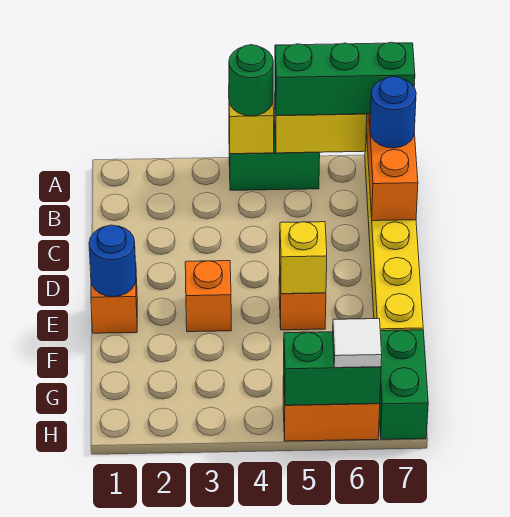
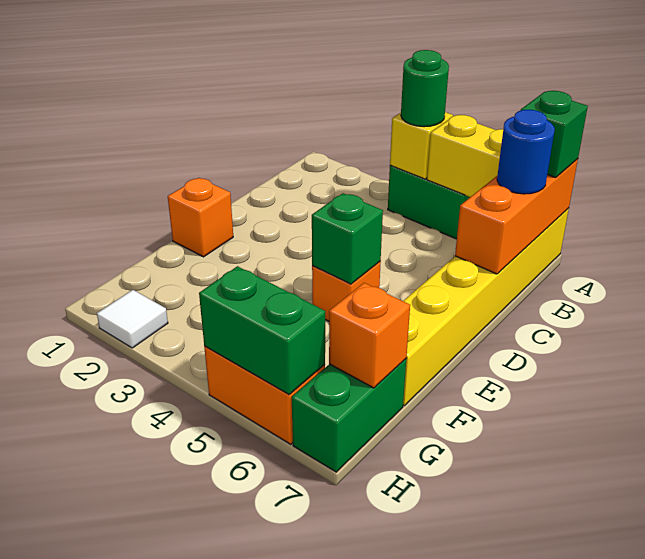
green 1x3 brick [275,42,415,115] -> green 1x1 brick [521,91,588,178]
blue 1x1 round brick [89,225,136,297] -> none
orange 1x1 brick [185,261,231,332] -> orange 1x1 brick moved to [329,283,410,388]
yellow 1x1 brick [280,222,327,294] -> green 1x1 brick [312,193,383,284]
white 1x1 tile [333,319,382,368] -> white 1x1 tile moved to [97,290,168,348]

